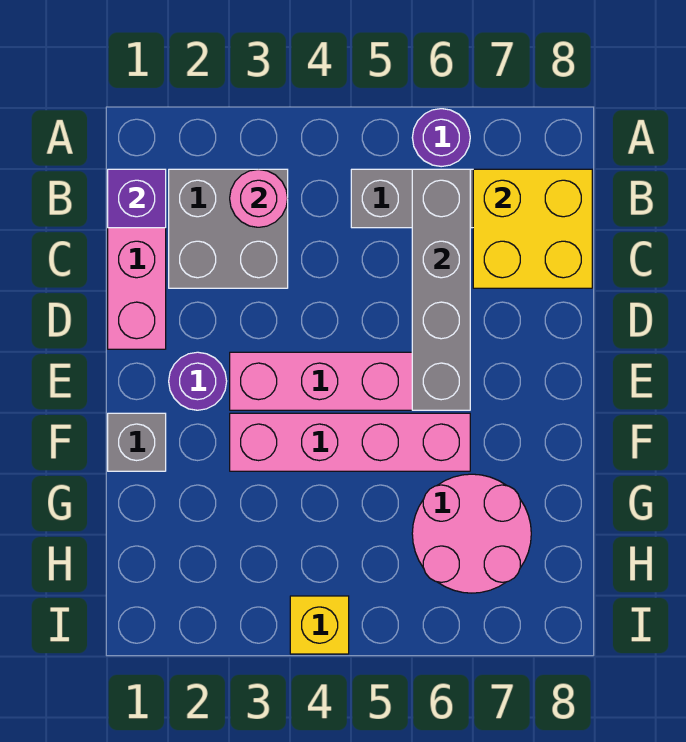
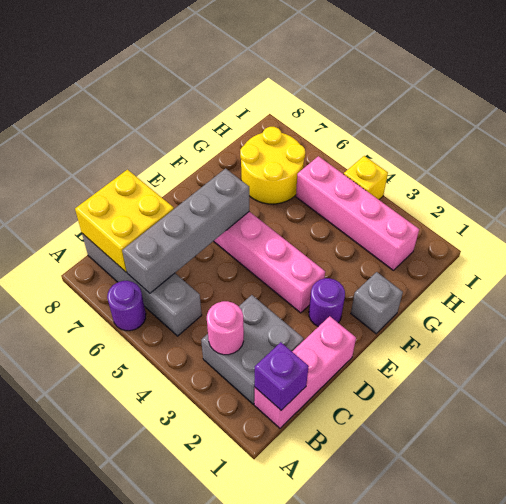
pink 1x4 brick [230,413,470,471] -> pink 1x4 brick moved to [296,156,419,270]
pink 2x2 round brick [412,474,531,593] -> yellow 2x2 round brick [240,127,305,204]

